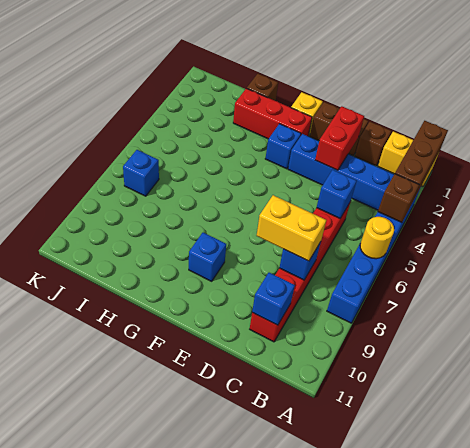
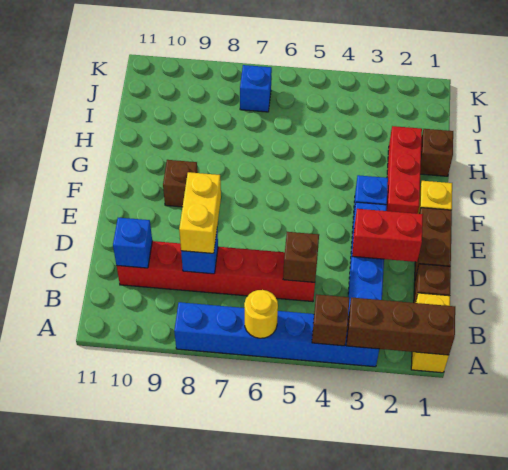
blue 1x1 brick [317,170,357,218] -> brown 1x1 brick [283,232,319,282]
blue 1x1 brick [189,233,226,281] -> brown 1x1 brick [163,160,198,207]

